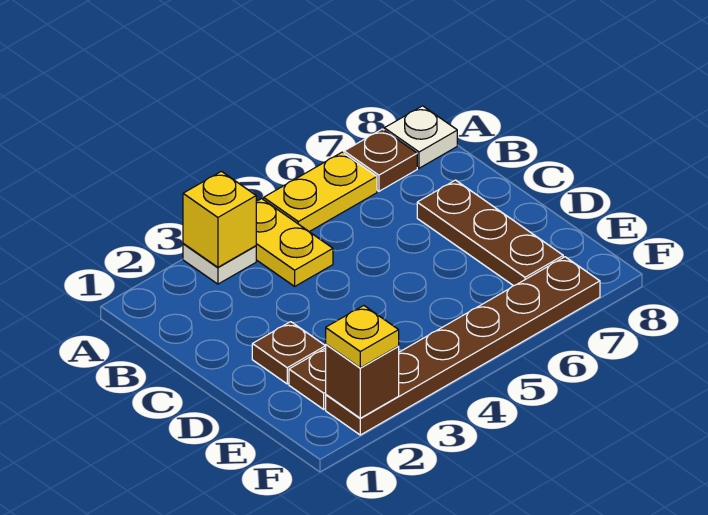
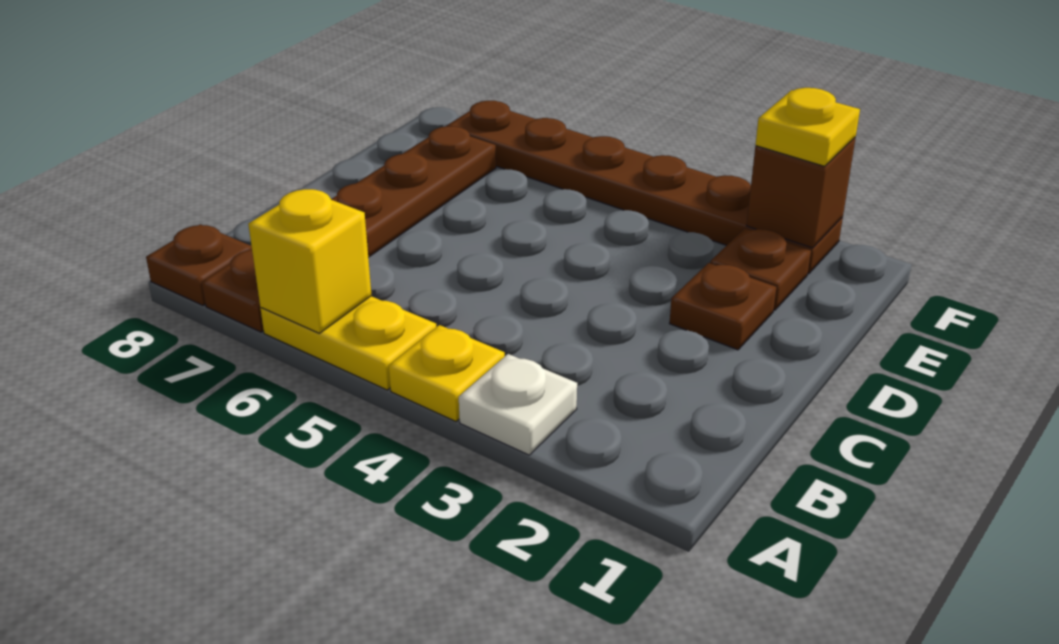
yellow 1x1 brick [183,171,256,267] -> yellow 1x1 brick moved to [248,189,372,333]
yellow 1x2 plate [256,199,333,286] -> yellow 1x1 plate [389,325,505,421]
white 1x1 plate [384,106,457,168] -> brown 1x1 plate [146,224,252,305]

